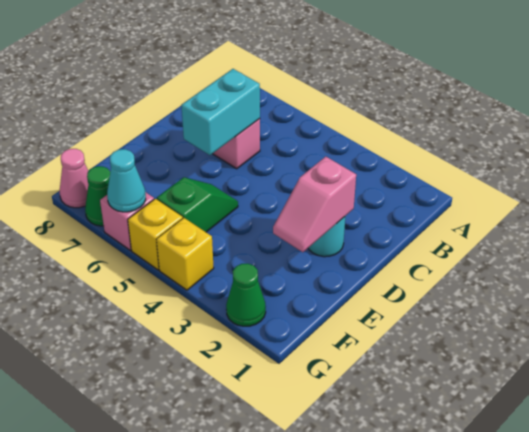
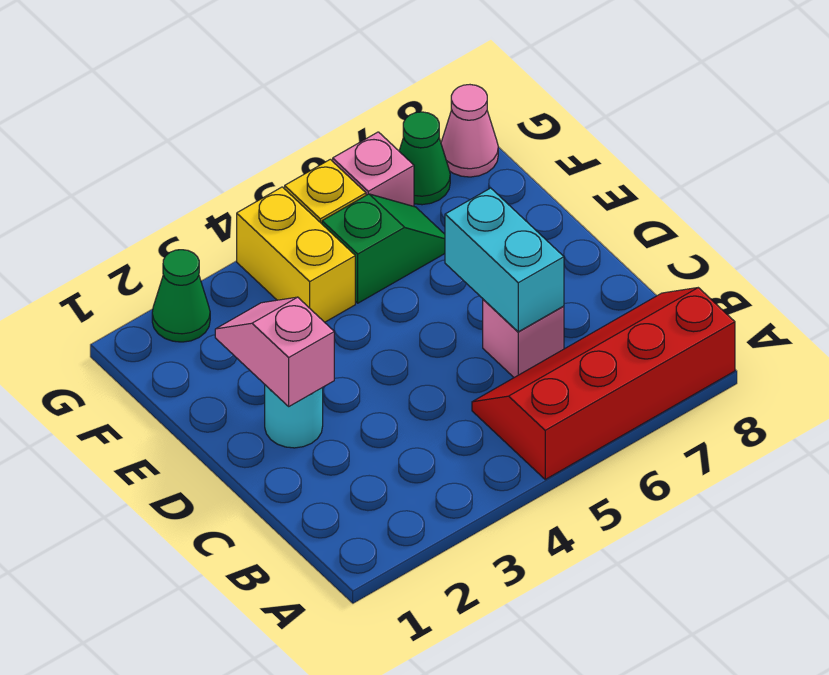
none -> red 2x4 slope [472,288,735,479]
green 1x2 slope [157,177,238,232] -> green 1x2 slope turned to [322,194,445,303]
yellow 1x1 brick [157,218,214,290] -> yellow 1x2 brick [237,187,355,322]
cyan 1x1 cone [107,149,146,212] -> none

